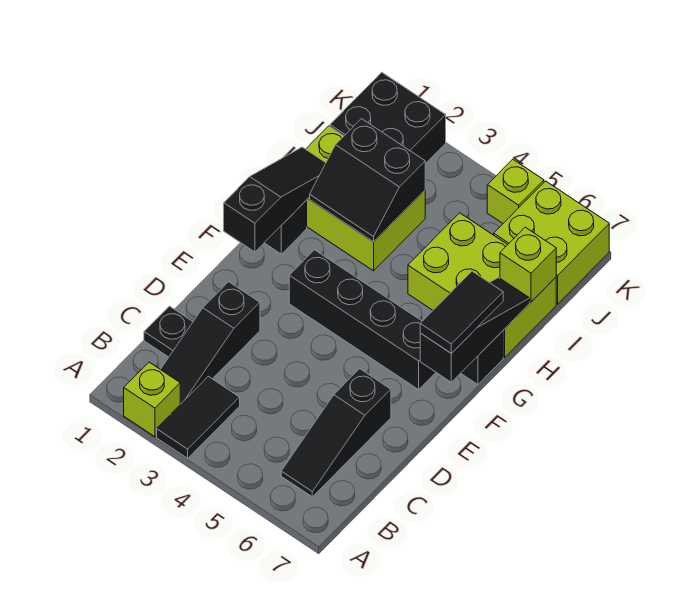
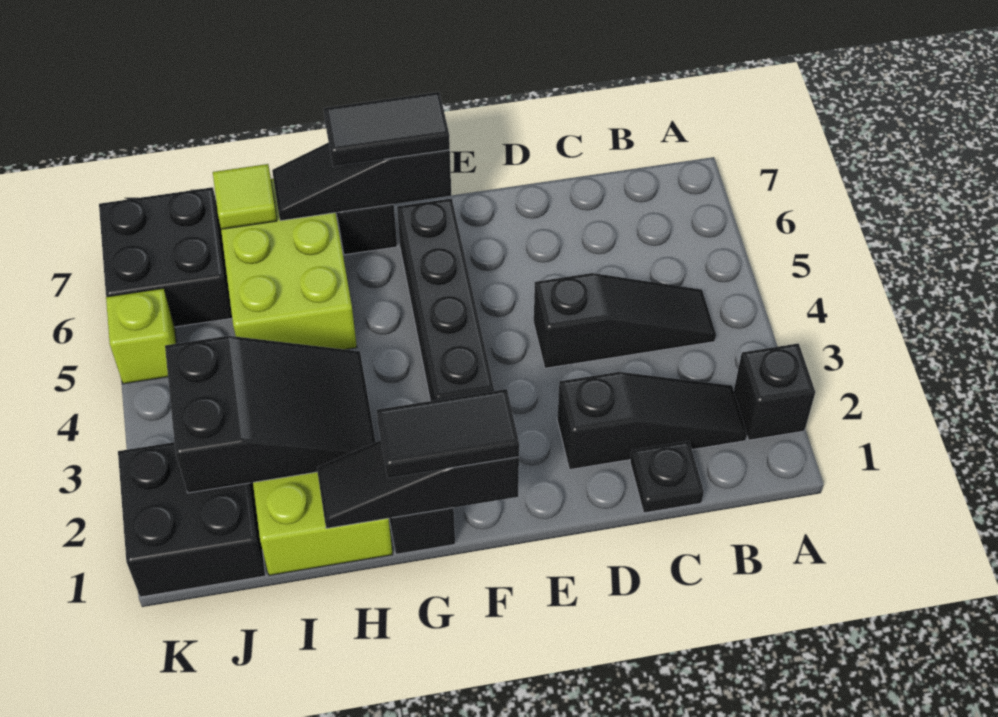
lime 1x1 brick [124,362,180,437] -> black 1x1 brick [734,343,815,440]
black 1x2 tile [157,376,240,458] -> black 1x2 tile moved to [376,389,519,478]
black 1x3 slope [281,369,391,497] -> black 1x3 slope moved to [534,273,716,368]
black 2x2 slope [310,119,425,242] -> black 2x3 slope [165,336,376,493]
lime 1x1 brick [500,227,556,302] -> lime 1x1 tile [213,164,277,229]
lime 2x2 brick [494,181,609,304] -> black 2x2 brick [99,187,232,327]

